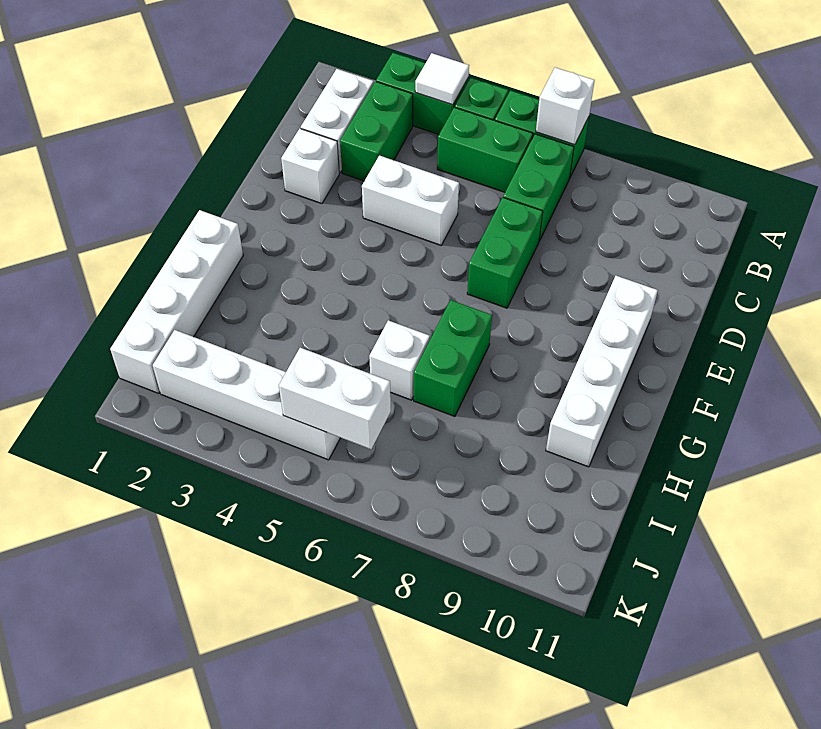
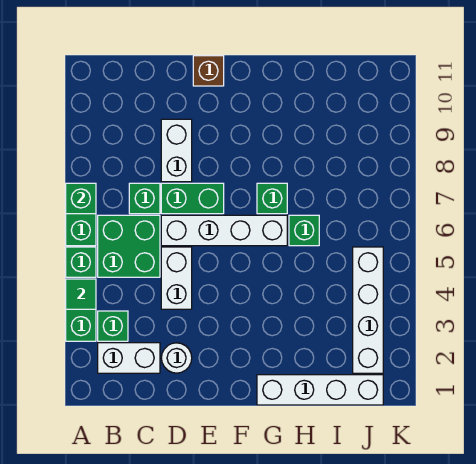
white 1x1 tile [415,53,469,105] -> green 1x1 tile [66,279,96,309]
white 1x1 brick [536,68,595,145] -> green 1x1 brick [66,183,96,214]
green 1x2 brick [340,82,413,181] -> green 1x1 brick [98,311,128,341]
green 1x2 brick [437,107,533,192] -> green 2x2 brick [98,215,160,277]
green 1x2 brick [503,134,574,241] -> green 1x1 brick [129,183,160,214]
white 1x1 brick [281,129,339,204] -> white 1x1 round brick [161,343,192,373]
white 1x4 brick [546,276,658,467] -> white 1x4 brick moved to [161,215,287,246]
none -> brown 1x1 brick [193,56,224,86]
green 1x2 brick [414,300,492,417] -> green 1x1 brick [257,183,287,214]
white 1x1 brick [369,320,430,400] -> green 1x1 brick [289,215,319,246]
white 1x2 brick [279,348,391,449] -> white 1x2 brick moved to [161,119,192,182]

